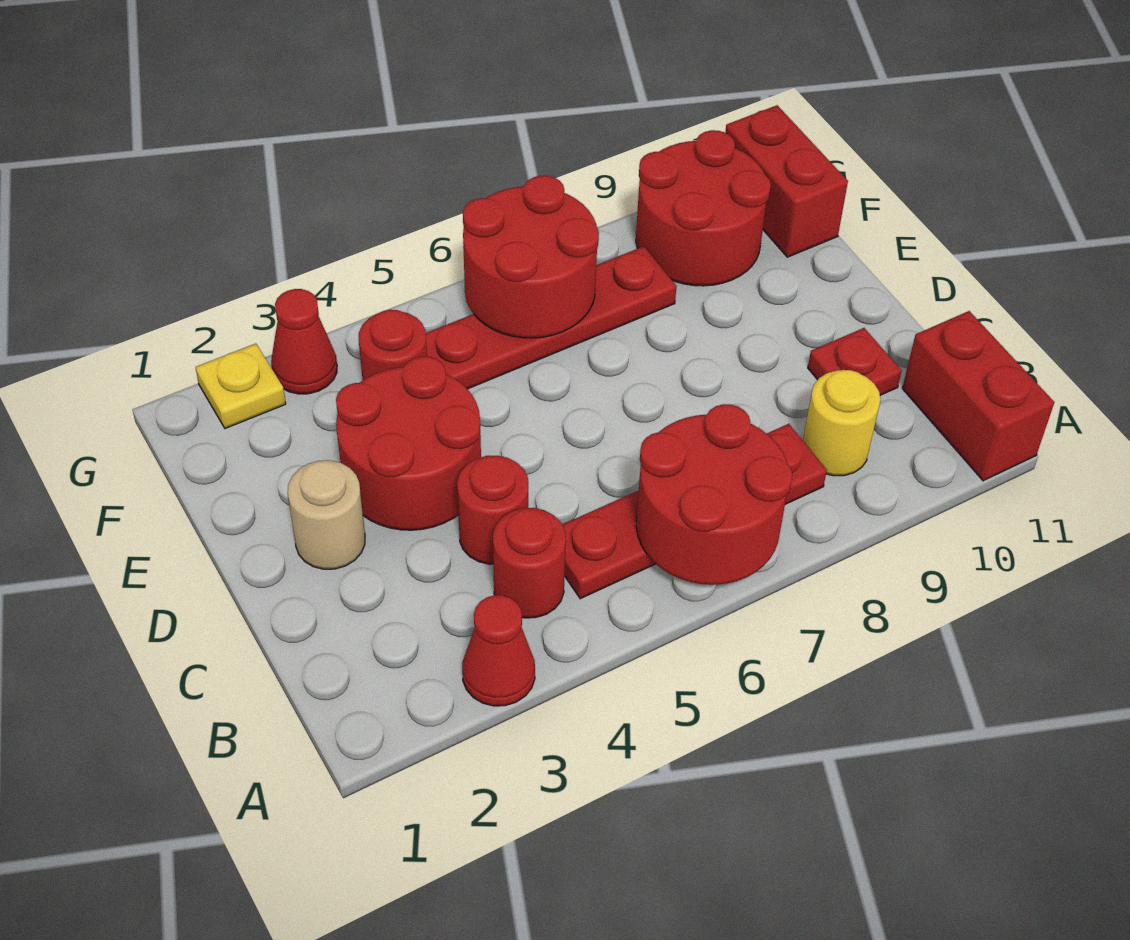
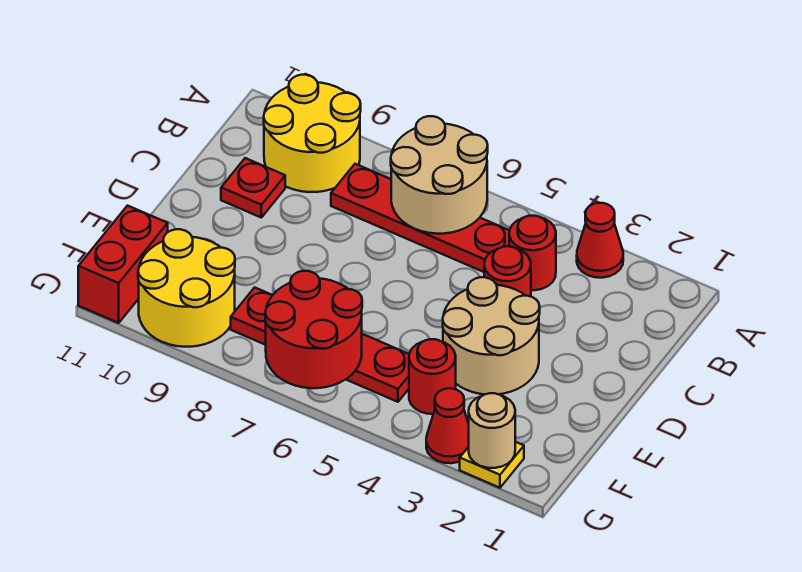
red 2x2 round brick [636,404,793,585] -> tan 2x2 round brick [391,116,488,234]
red 1x2 brick [902,311,1054,481] -> none
yellow 1x1 round brick [803,370,881,476] -> yellow 2x2 round brick [264,75,361,192]
tan 1x1 round brick [288,460,365,569] -> tan 1x1 round brick moved to [469,393,515,468]
red 2x2 round brick [336,357,481,530] -> tan 2x2 round brick [443,277,540,394]
red 2x2 round brick [636,130,771,286] -> yellow 2x2 round brick [138,229,235,347]

